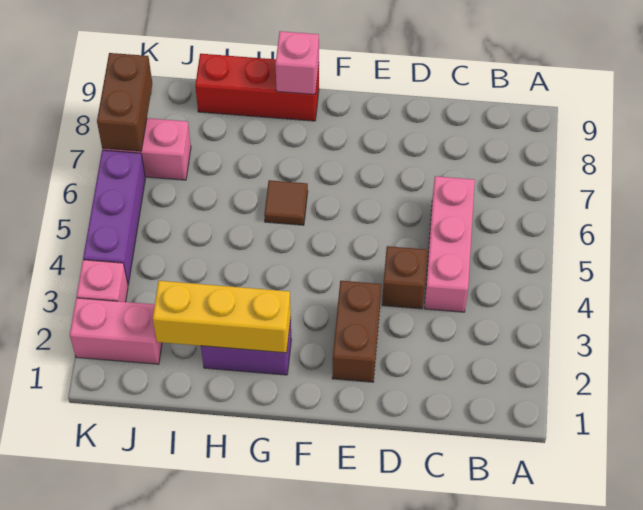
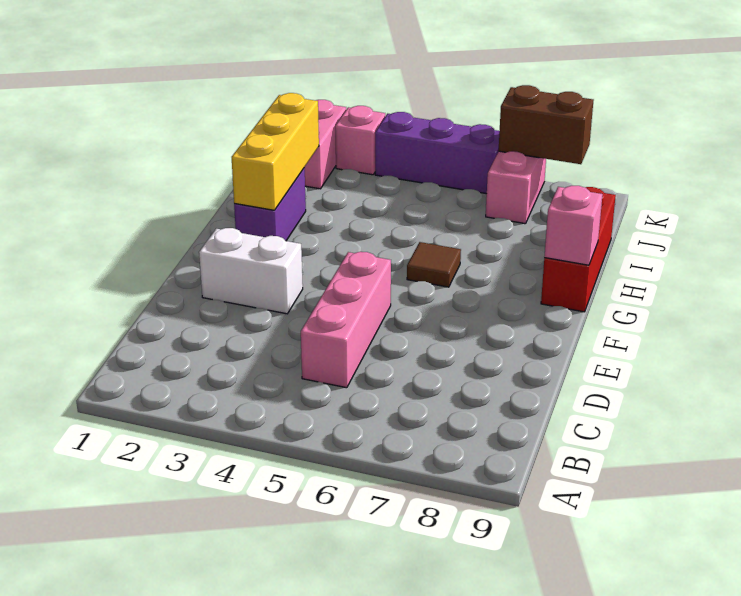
pink 1x3 brick [424,176,475,312] -> pink 1x3 brick turned to [301,252,391,388]
brown 1x1 brick [382,246,427,309] -> none
brown 1x2 brick [332,281,381,382] -> white 1x2 brick [199,228,303,314]

